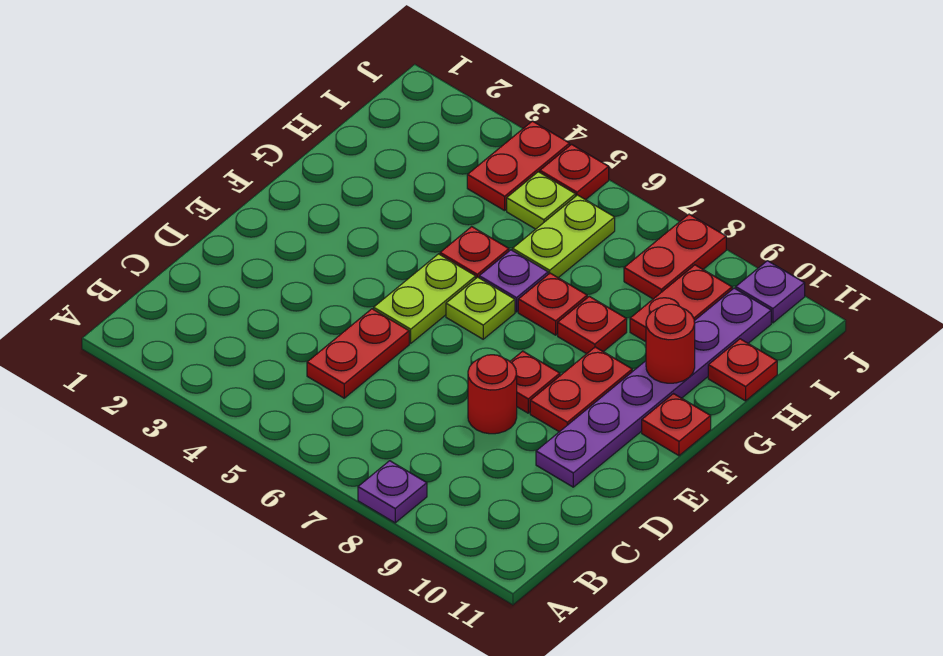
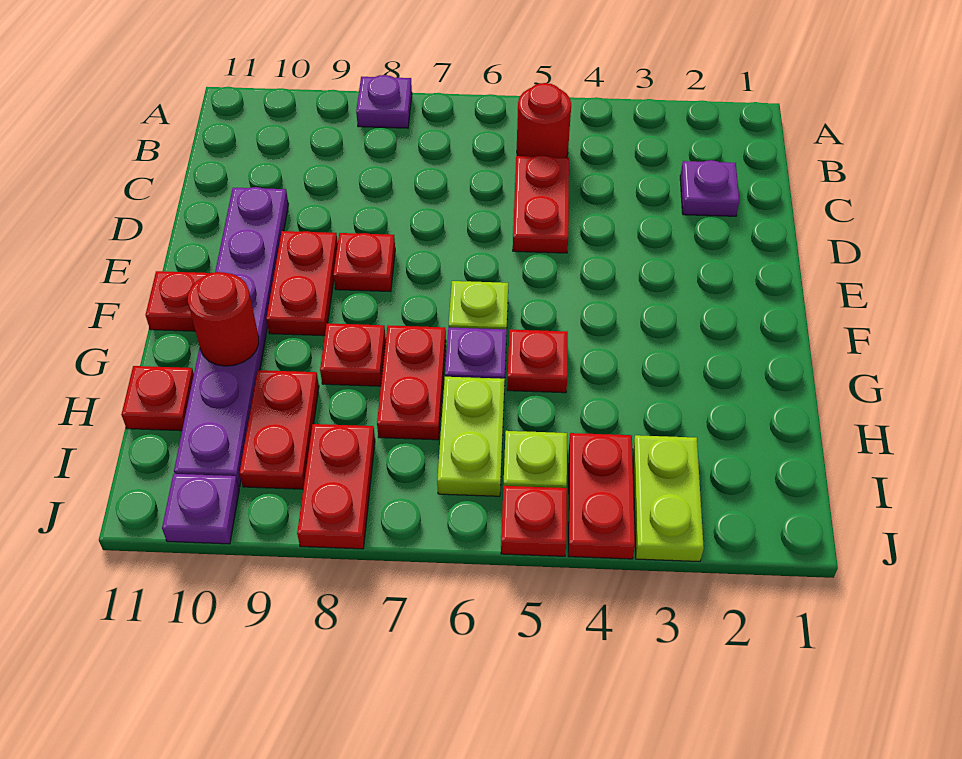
none -> purple 1x1 plate [680,160,739,216]
red 1x1 round brick [468,355,517,434] -> red 1x1 round brick moved to [517,83,571,158]
lime 1x2 plate [374,254,476,343] -> lime 1x2 plate moved to [633,435,704,562]
red 1x1 plate [518,273,587,335] -> red 1x2 plate [377,325,446,440]

